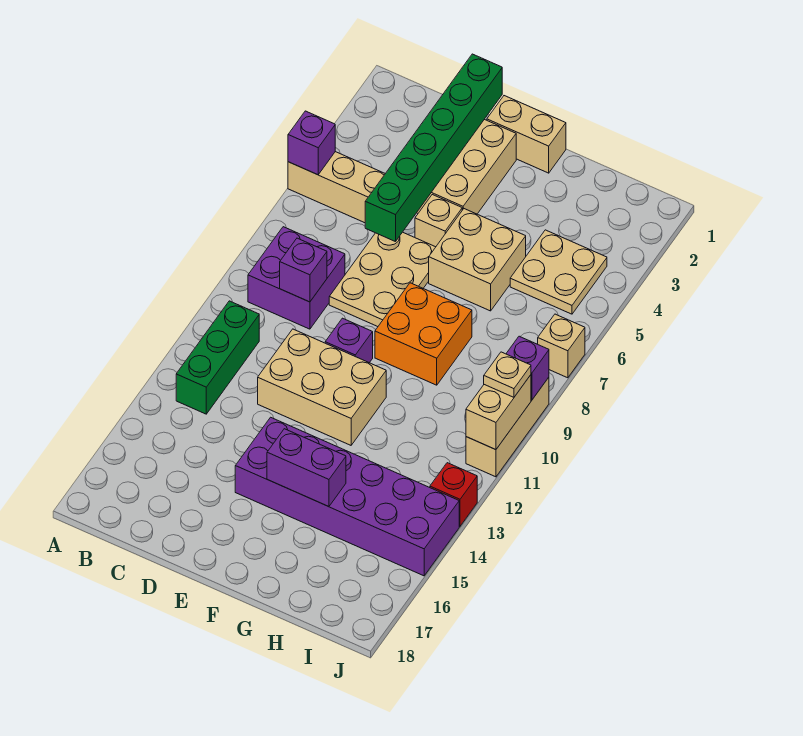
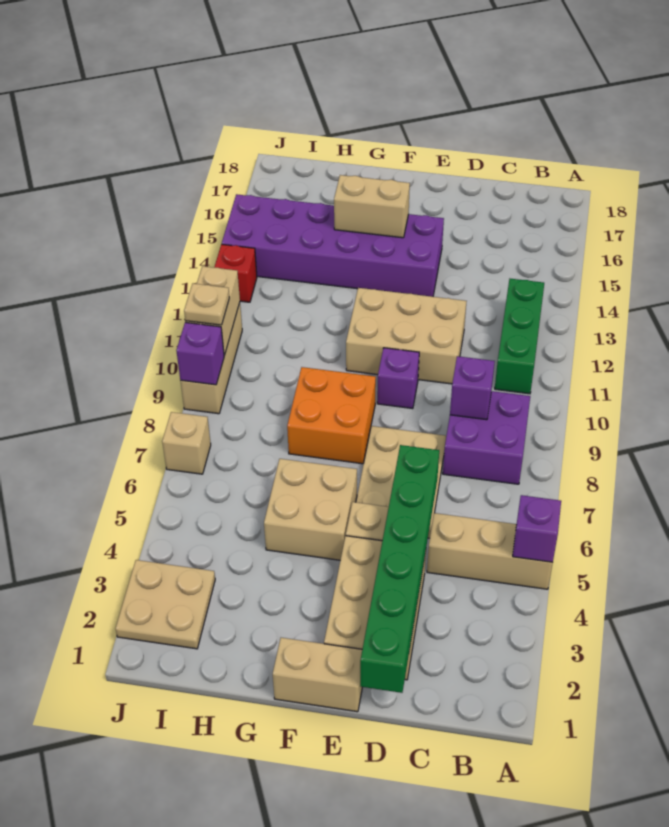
purple 1x2 brick [267,429,346,507] -> tan 1x2 brick [334,175,410,238]
tan 2x2 plate [510,230,607,314] -> tan 2x2 plate moved to [116,560,215,649]

